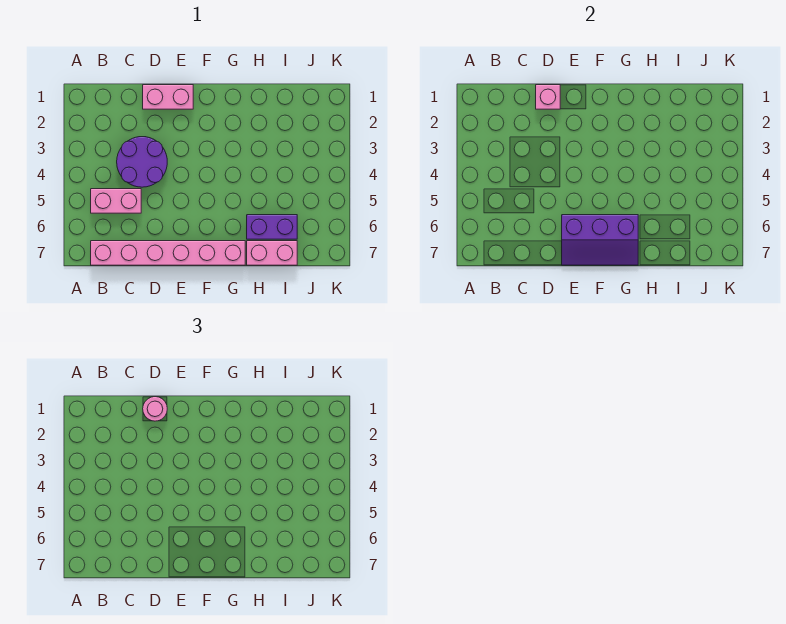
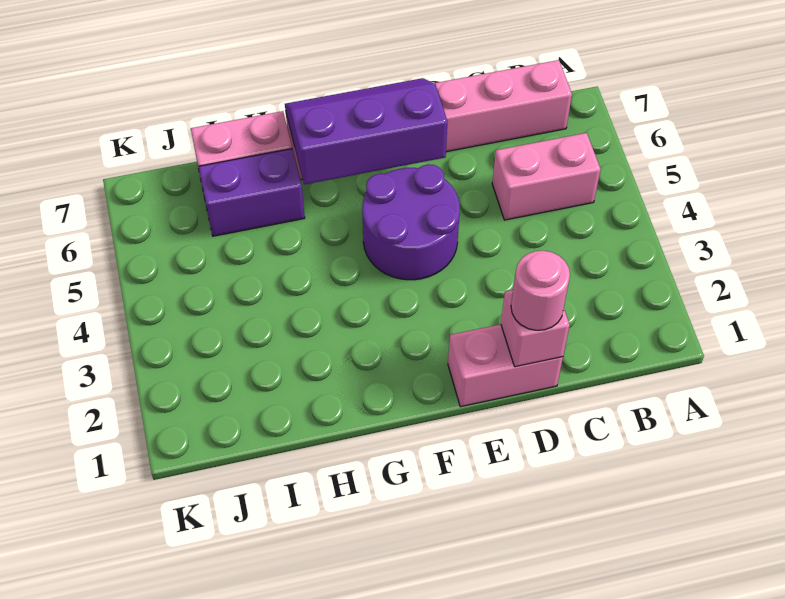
purple 2x2 round brick [117,137,167,187] -> purple 2x2 round brick moved to [362,164,460,280]

